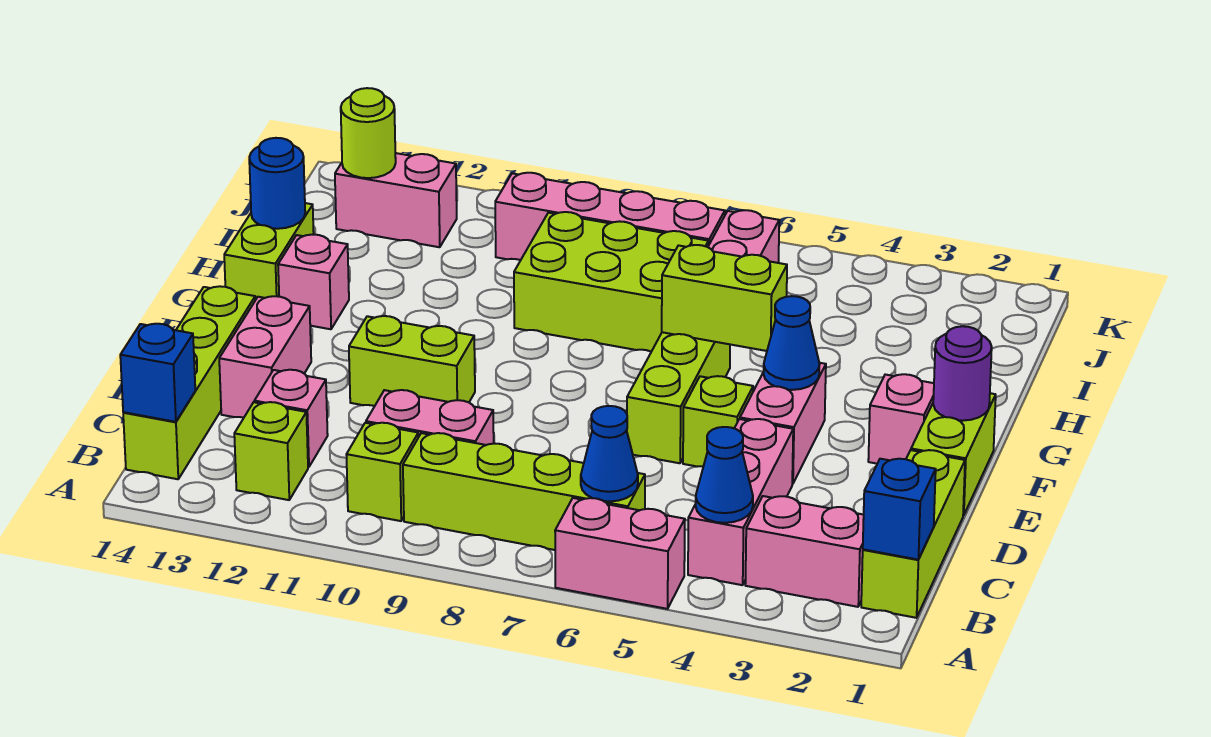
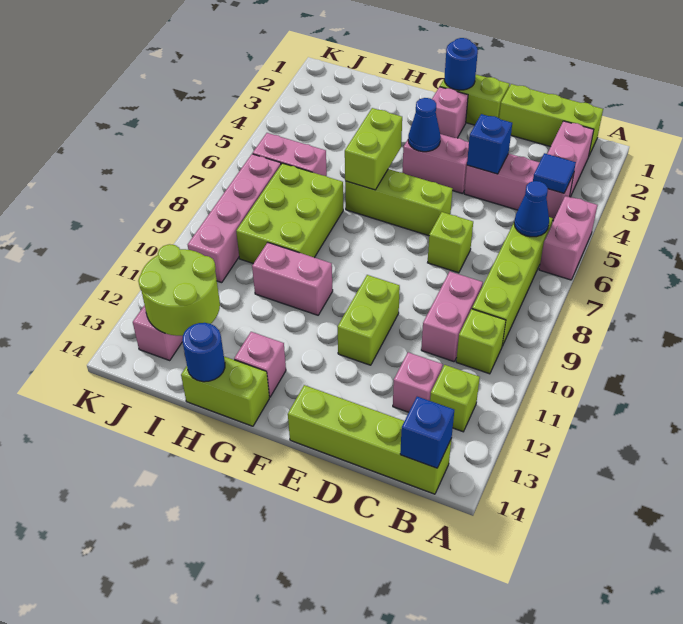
blue 1x1 brick [863,459,936,559] -> blue 1x1 brick moved to [467,114,512,174]
blue 1x1 cone [696,427,753,523] -> blue 1x1 tile [533,153,576,193]
pink 1x2 brick [219,296,311,418] -> pink 1x2 brick moved to [252,242,333,315]
lime 1x1 brick [683,376,753,467] -> lime 1x1 brick moved to [428,212,473,273]
purple 1x1 round brick [933,326,992,421] -> blue 1x1 round brick [444,38,478,90]
lime 1x1 round brick [341,88,396,178] -> lime 2x2 round brick [138,244,220,336]

